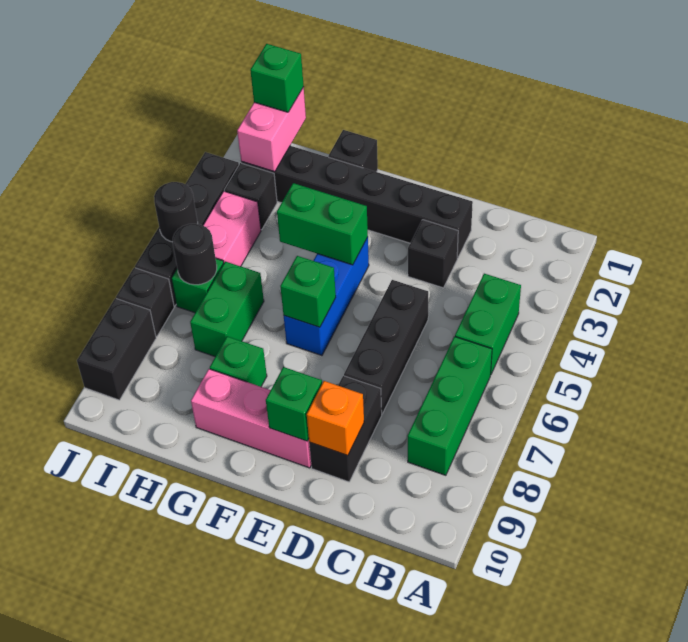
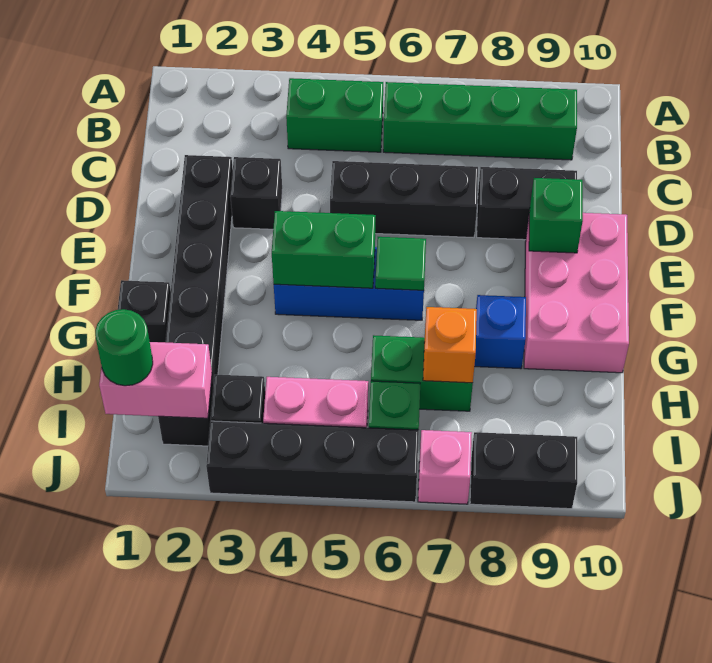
green 1x3 brick [408,337,492,475] -> green 1x4 brick [383,82,577,160]
orange 1x1 brick [307,381,364,455] -> orange 1x1 brick moved to [423,307,477,383]
pink 1x3 brick [191,369,311,468] -> pink 2x3 brick [524,213,629,373]
green 1x2 brick [277,183,368,265] -> green 1x2 brick turned to [272,211,376,288]
green 1x1 brick [280,256,336,327] -> green 1x1 tile [375,237,426,290]
green 1x1 brick [210,336,267,387] -> blue 1x1 brick [474,295,526,369]
green 1x1 brick [250,44,304,112] -> green 1x1 round brick [95,309,153,386]
black 1x1 round brick [173,224,217,285] -> none
black 1x1 round brick [154,182,198,242] -> none
black 1x1 brick [116,268,174,337] -> pink 1x1 brick [418,430,472,504]

